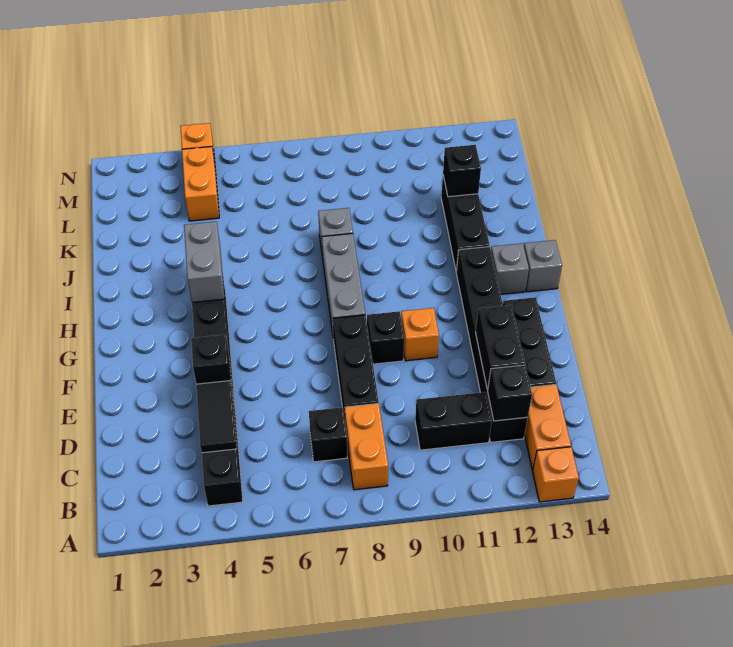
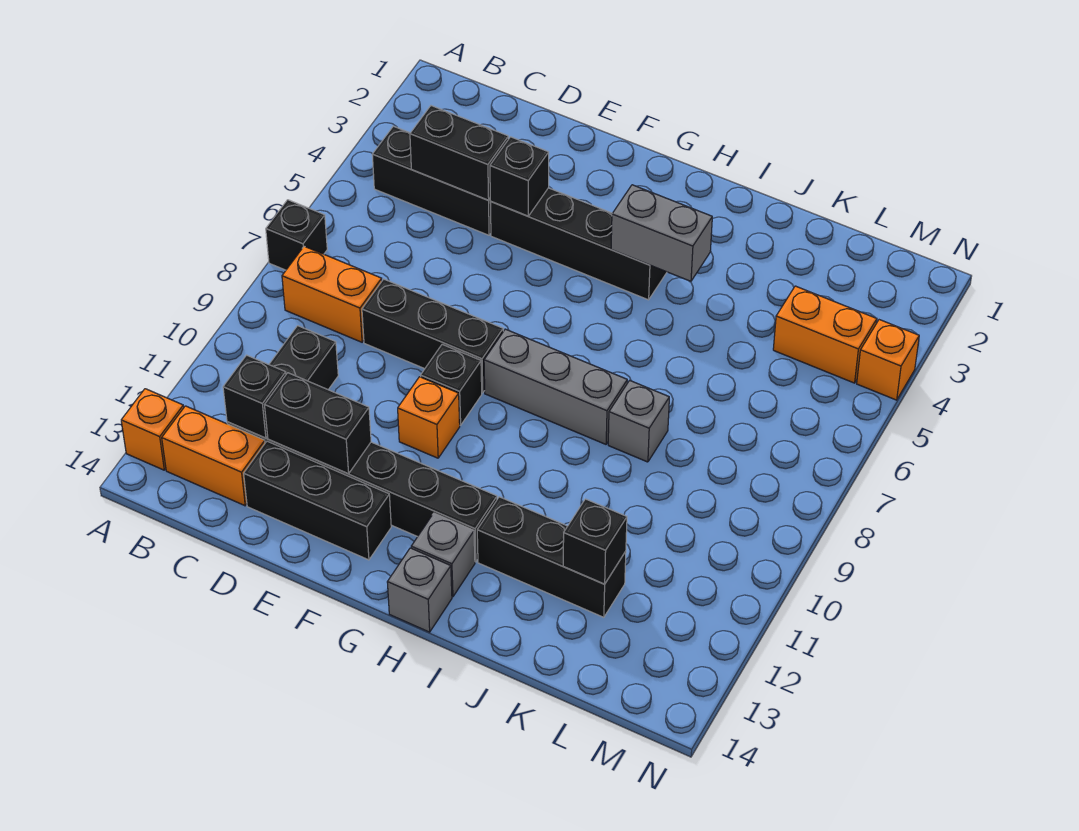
black 1x2 tile [196,381,237,453] -> black 1x2 brick [410,106,508,200]
black 1x1 brick [309,407,347,462] -> black 1x1 brick moved to [266,200,327,270]

